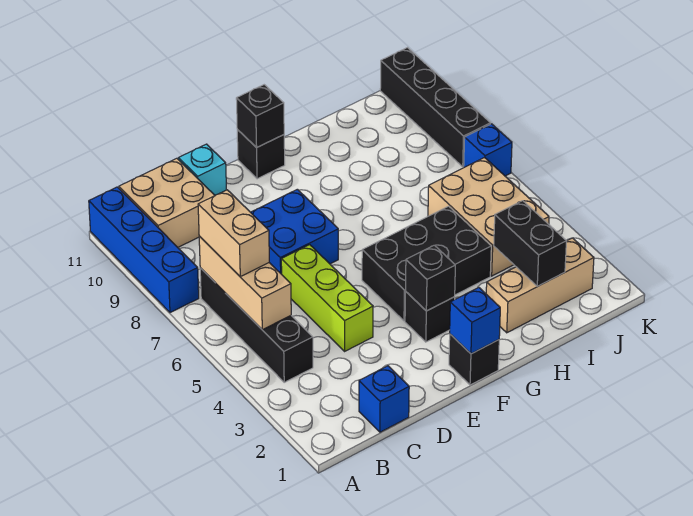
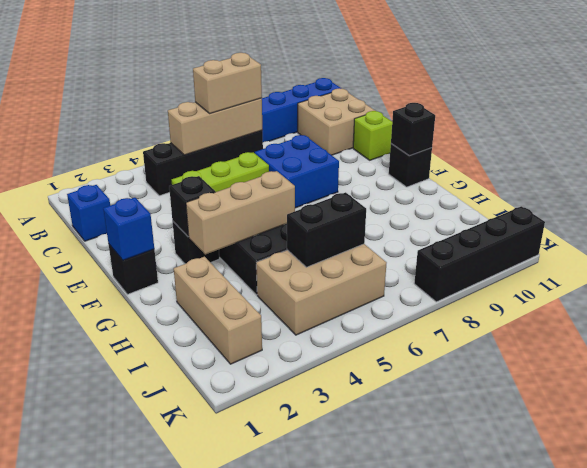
cyan 1x1 brick [178,144,226,195] -> lime 1x1 brick [353,111,392,160]
none -> tan 1x3 brick [186,171,295,254]
black 1x2 brick [494,201,566,286] -> black 1x2 brick moved to [287,192,366,267]
blue 1x1 brick [464,124,512,176] -> none

